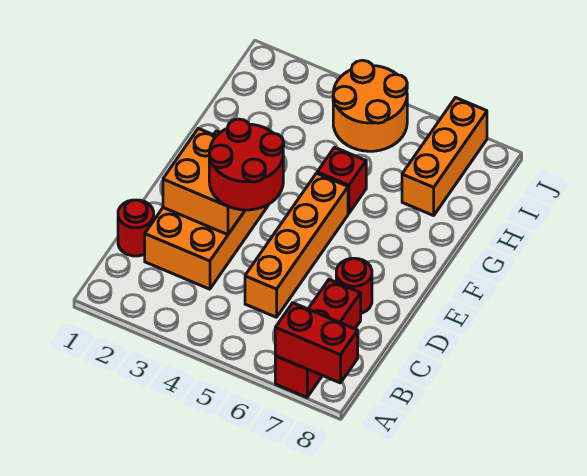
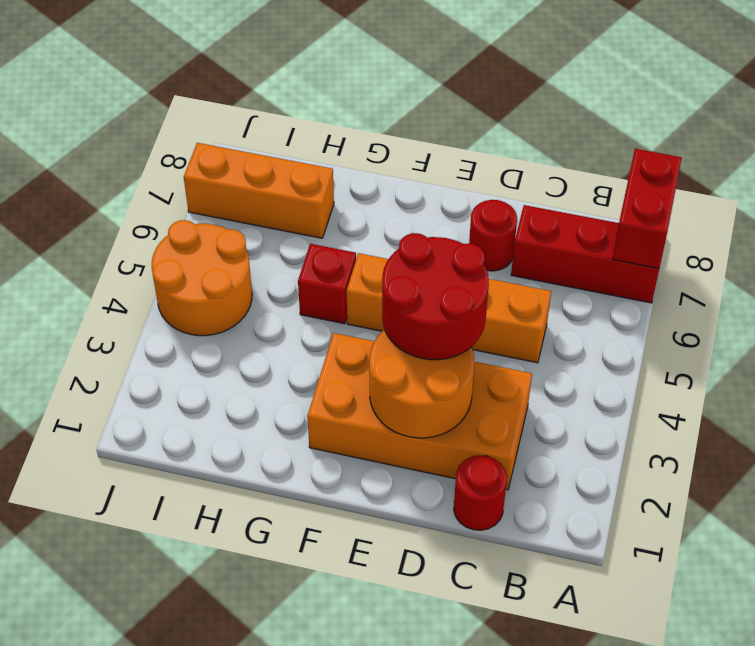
orange 2x2 brick [163,128,245,235] -> orange 2x2 round brick [369,329,474,438]

